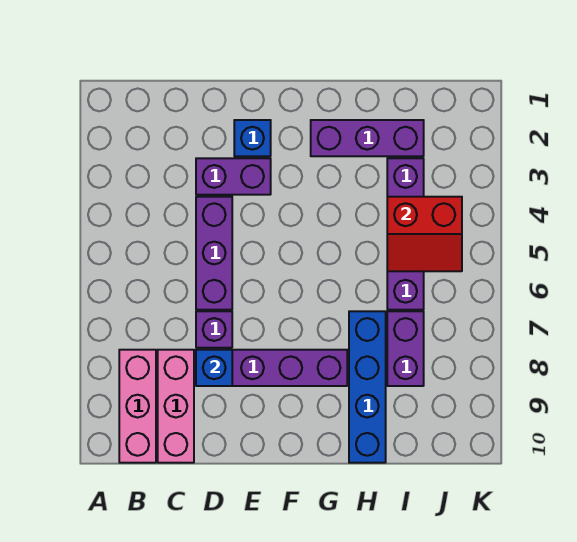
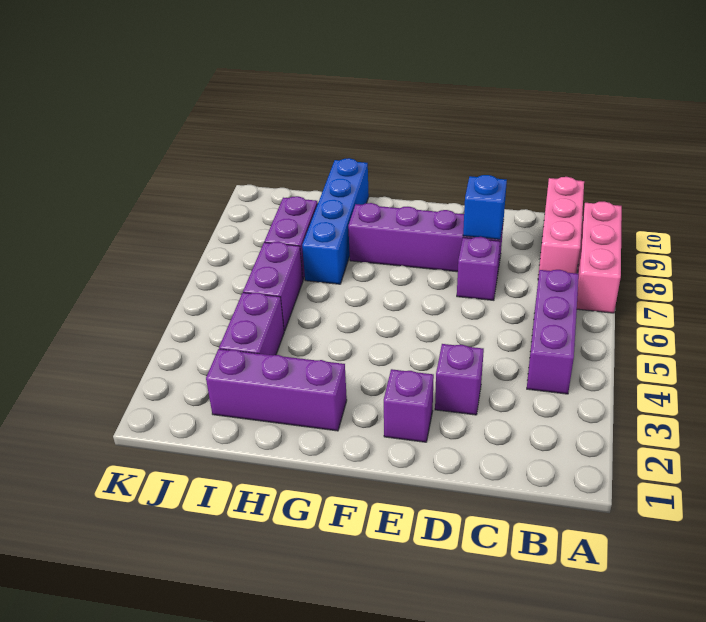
pink 1x3 brick [158,350,194,463] -> pink 1x3 brick moved to [577,202,622,313]
purple 1x2 brick [196,158,271,195] -> purple 1x1 brick [435,344,484,415]
purple 1x3 brick [196,197,232,310] -> purple 1x3 brick moved to [527,270,579,394]
blue 1x1 brick [234,120,271,156] -> purple 1x1 brick [384,369,434,442]
red 2x2 slope [387,197,462,271] -> none

